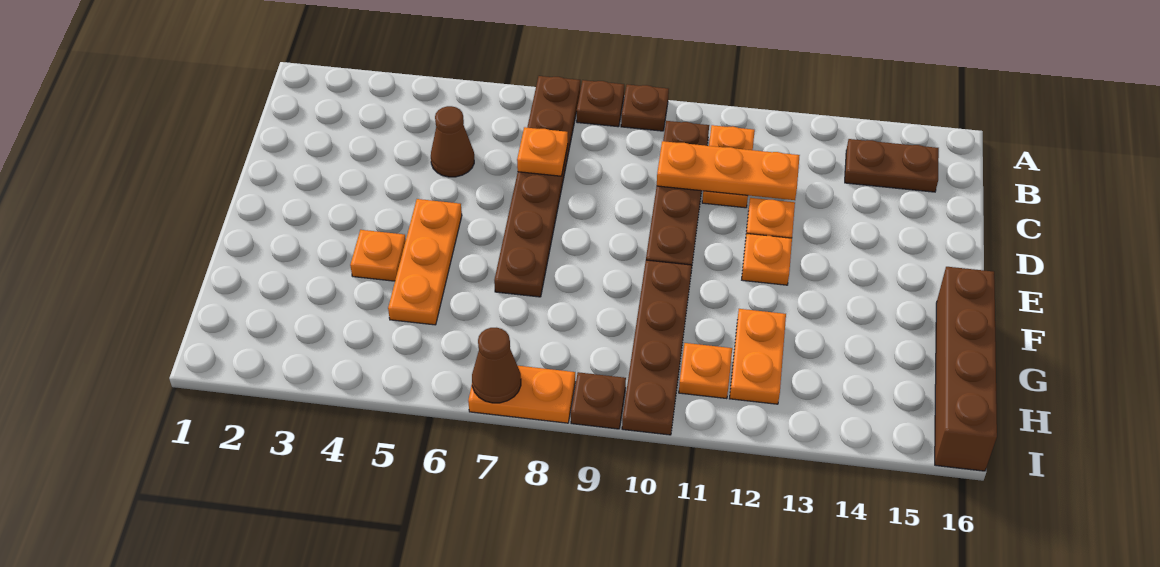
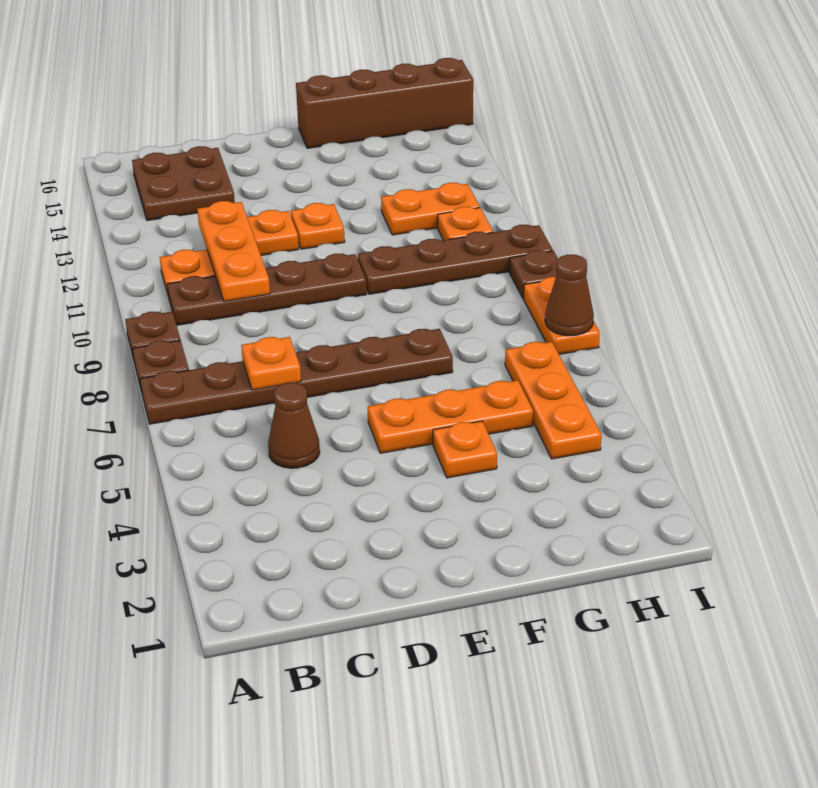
brown 1x2 plate [845,139,939,192] -> brown 2x2 plate [132,146,235,221]
none -> orange 1x3 plate [505,342,601,459]

